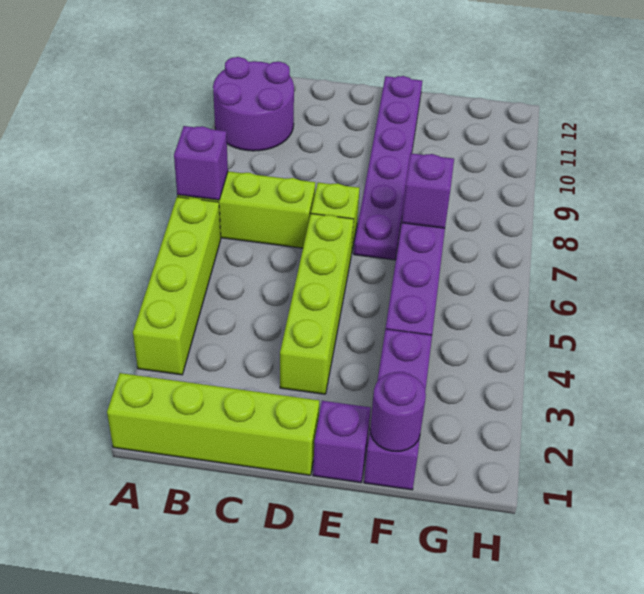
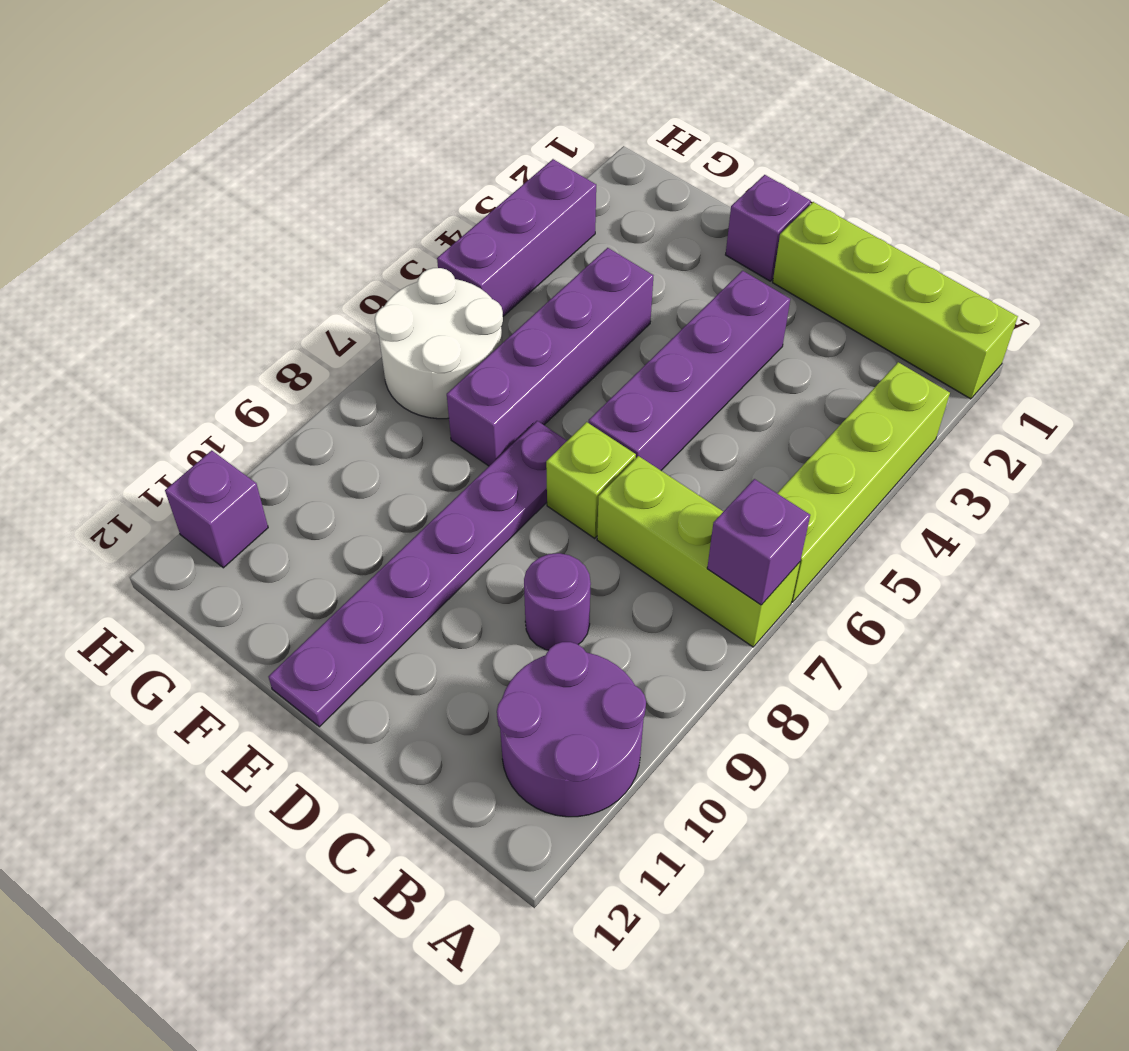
lime 1x4 brick [280,214,354,394] -> purple 1x4 brick [589,271,790,470]
purple 1x3 brick [364,329,432,490] -> purple 1x3 brick moved to [437,159,596,316]
purple 1x1 round brick [370,373,426,451] -> purple 1x1 round brick moved to [524,553,591,650]
purple 1x1 brick [402,153,454,228] -> purple 1x1 brick moved to [165,450,268,568]
none -> white 2x2 round brick [375,268,503,419]

